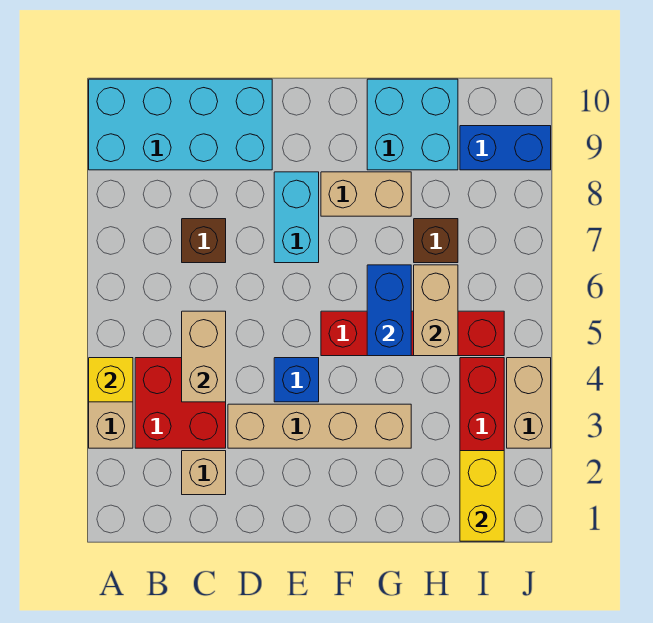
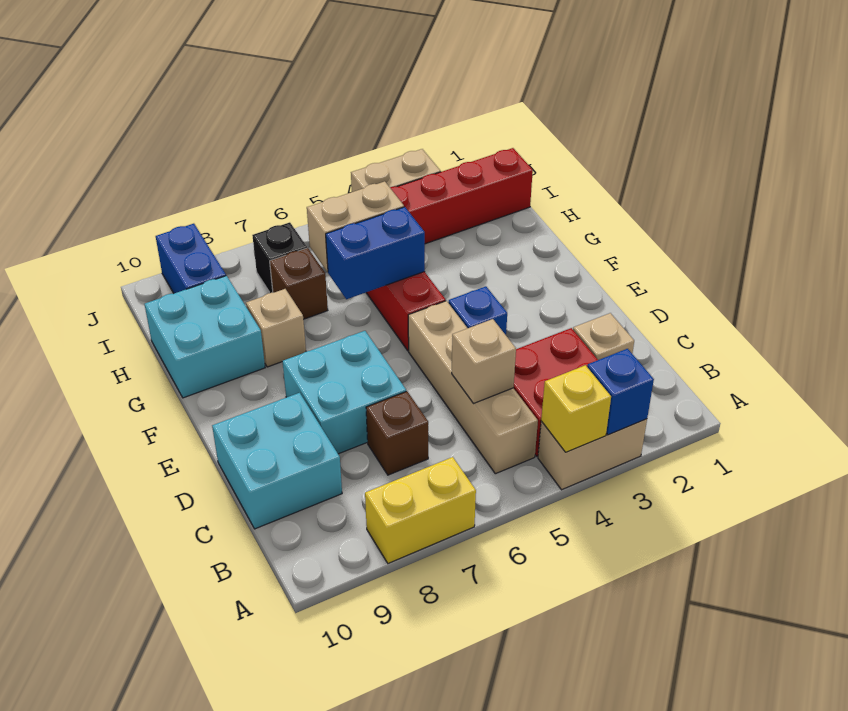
none -> blue 1x1 brick [587,349,654,435]
cyan 2x4 brick [89,79,272,170] -> cyan 2x2 brick [212,393,342,529]
tan 1x2 brick [182,311,226,402] -> tan 1x1 brick [452,319,516,404]
tan 1x4 brick [228,404,411,448] -> tan 1x4 brick moved to [408,301,538,474]
cyan 1x2 brick [274,172,319,263] -> cyan 2x2 brick [282,331,406,454]
tan 1x2 brick [321,172,411,216] -> tan 1x1 brick [246,289,306,367]
yellow 1x2 brick [460,451,504,541] -> yellow 1x2 brick moved to [365,457,476,563]
none -> black 1x1 brick [252,222,307,293]

